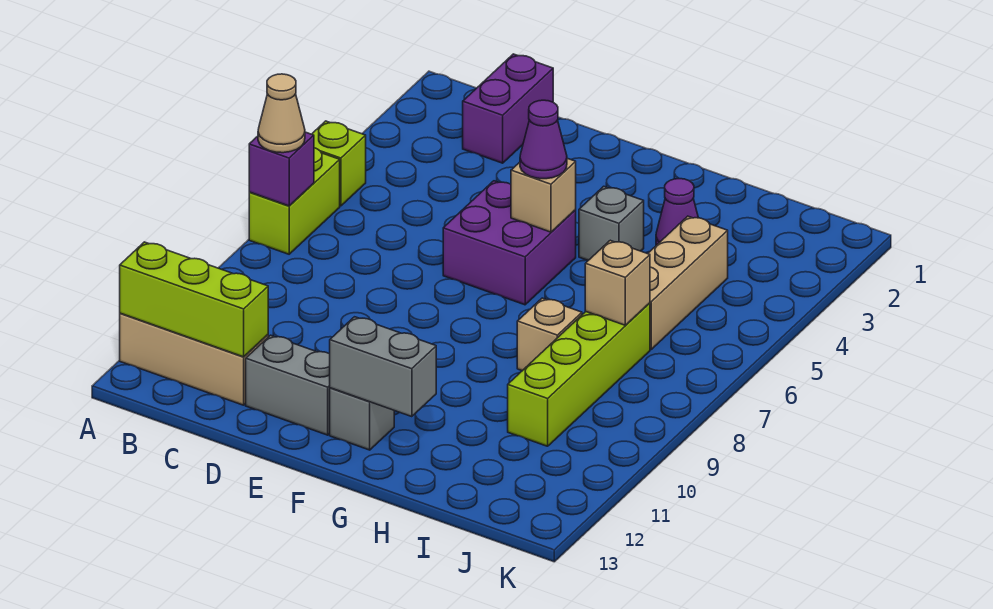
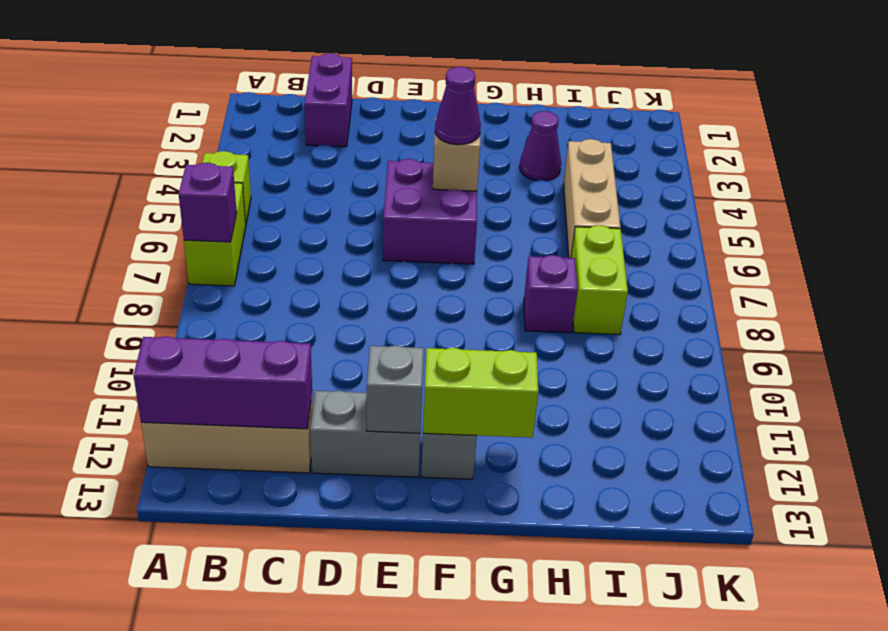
tan 1x1 cone [258,74,305,153] -> none
lime 1x3 brick [120,242,268,357] -> purple 1x3 brick [133,336,312,429]
grey 1x2 brick [330,317,436,417] -> lime 1x2 brick [423,348,538,438]
grey 1x1 brick [579,186,644,260] -> grey 1x1 brick moved to [367,345,424,433]
tan 1x1 brick [517,298,582,371] -> purple 1x1 brick [524,255,578,333]
lime 1x4 brick [508,303,650,446] -> lime 1x2 brick [571,225,628,335]
tan 1x1 brick [585,240,650,325] -> none

